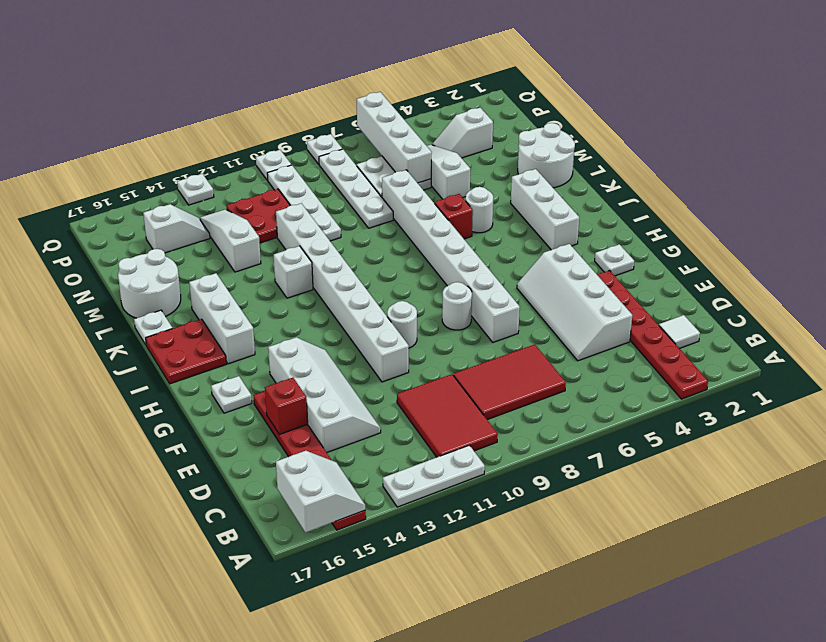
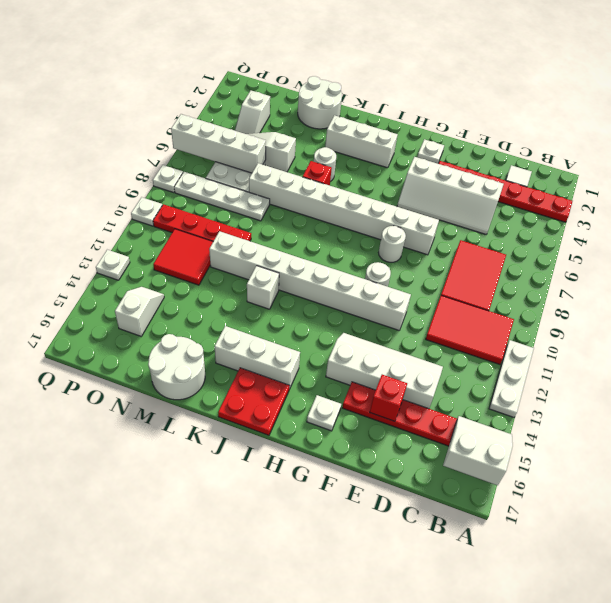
white 1x1 plate [134,310,173,345] -> none
white 1x4 plate [267,165,341,241] -> red 1x4 plate [153,204,251,241]
white 1x3 slope [200,209,261,272] -> none
red 2x2 plate [226,189,290,243] -> red 2x2 tile [153,229,213,285]

